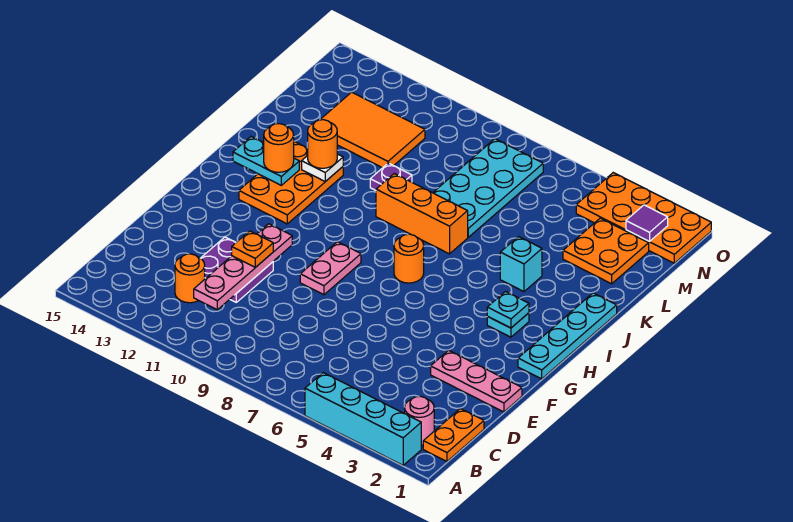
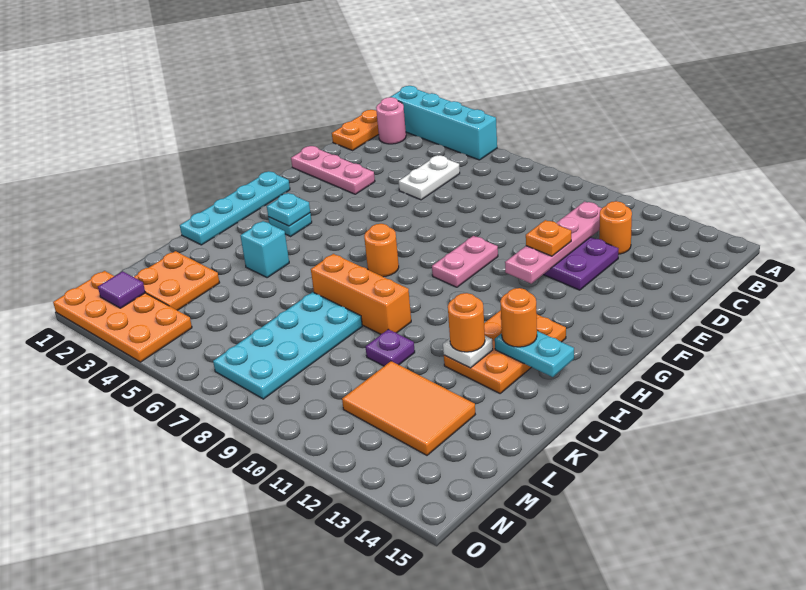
none -> white 1x2 plate [399,155,460,200]

